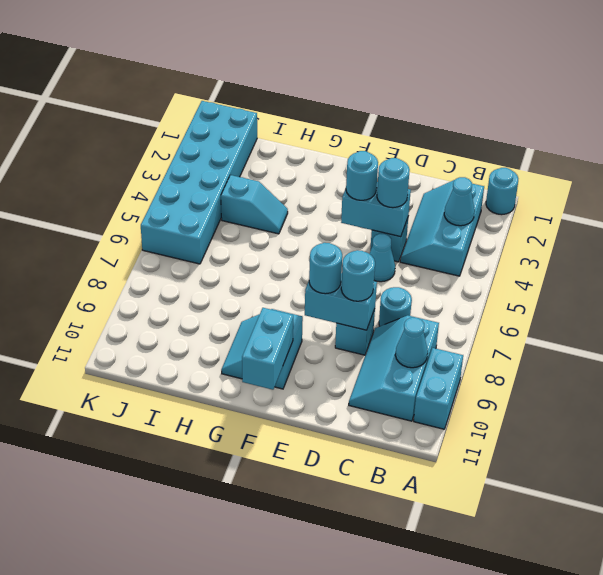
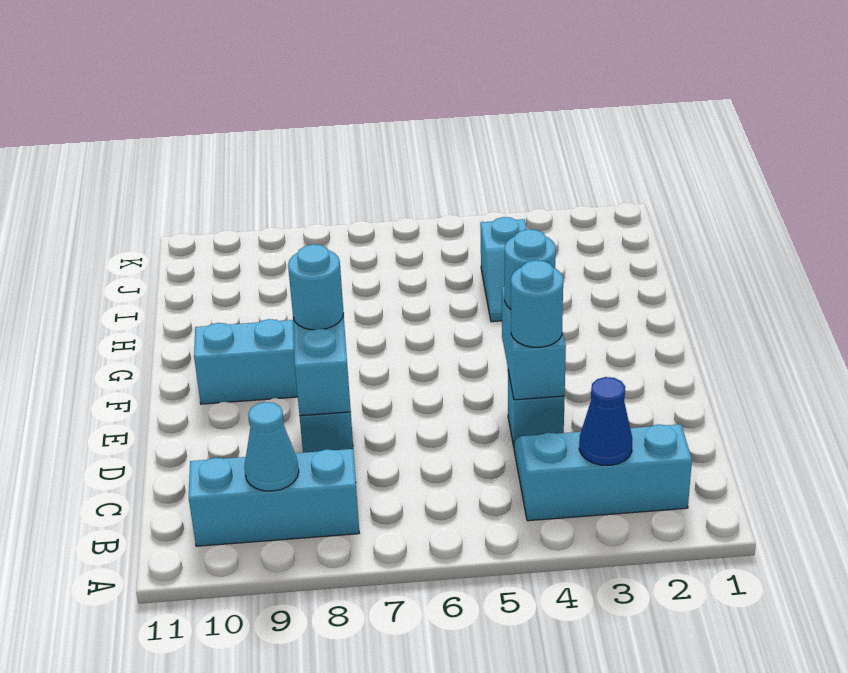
cyan 1x1 round brick [486,168,518,215] -> none
cyan 1x2 brick [414,348,463,429] -> none
cyan 1x1 cone [444,177,475,226] -> blue 1x1 cone [579,377,632,465]
cyan 1x1 round brick [379,287,412,326] -> none
cyan 1x1 cone [370,234,395,282] -> none
cyan 1x1 round brick [341,250,375,301] -> none
cyan 1x2 brick [242,308,293,390] -> none
cyan 2x6 brick [141,101,257,264] -> none

